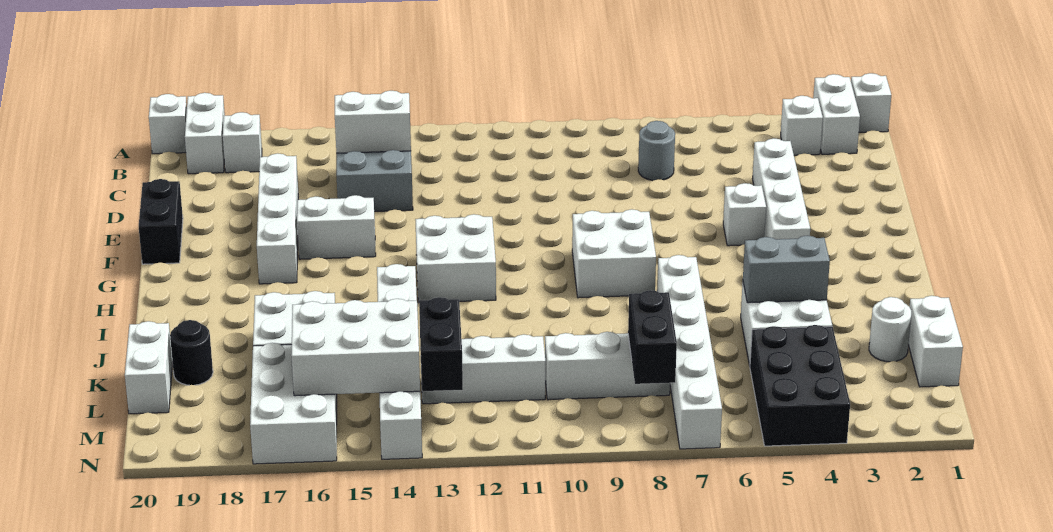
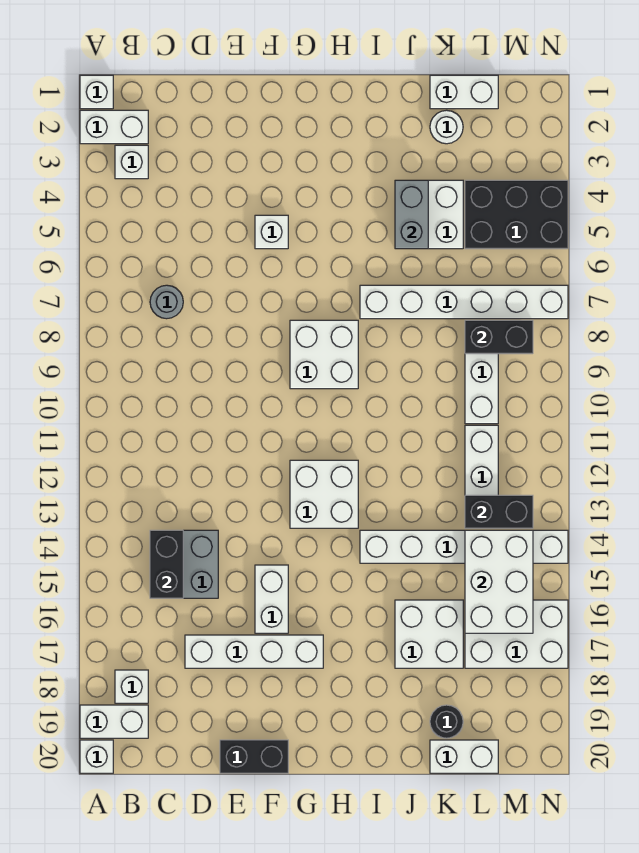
white 1x2 brick [335,91,411,153] -> black 1x2 brick [150,530,183,598]
white 1x4 brick [752,138,810,239] -> none

